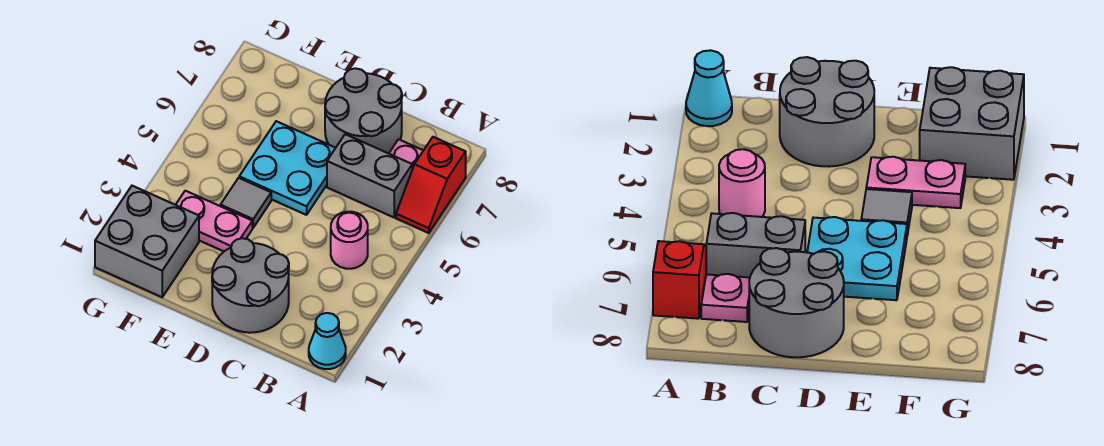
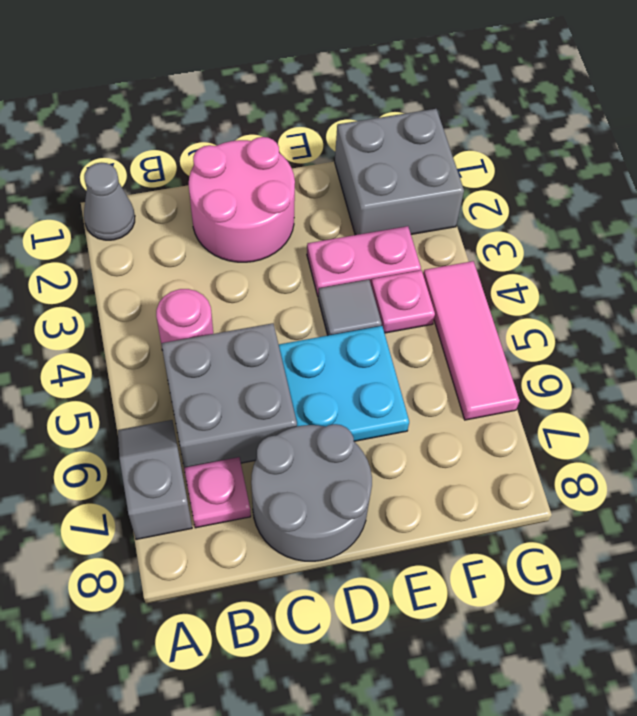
cyan 1x1 cone [309,313,346,369] -> grey 1x1 cone [84,163,135,240]
red 1x2 slope [396,137,466,233] -> grey 1x2 slope [118,420,192,539]
grey 1x2 brick [327,134,412,217] -> grey 2x2 brick [161,323,297,468]
grey 2x2 round brick [212,238,289,333] -> pink 2x2 round brick [189,137,295,262]
none -> pink 1x1 plate [371,270,435,333]
none -> pink 1x3 tile [423,261,520,420]

